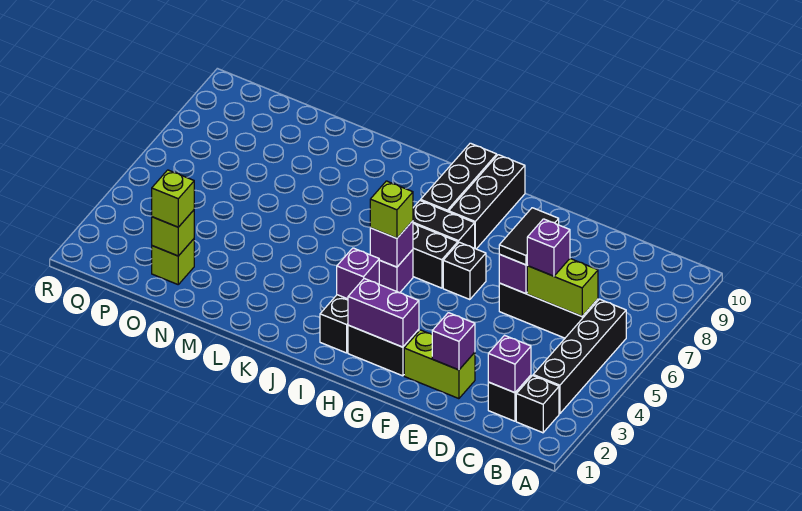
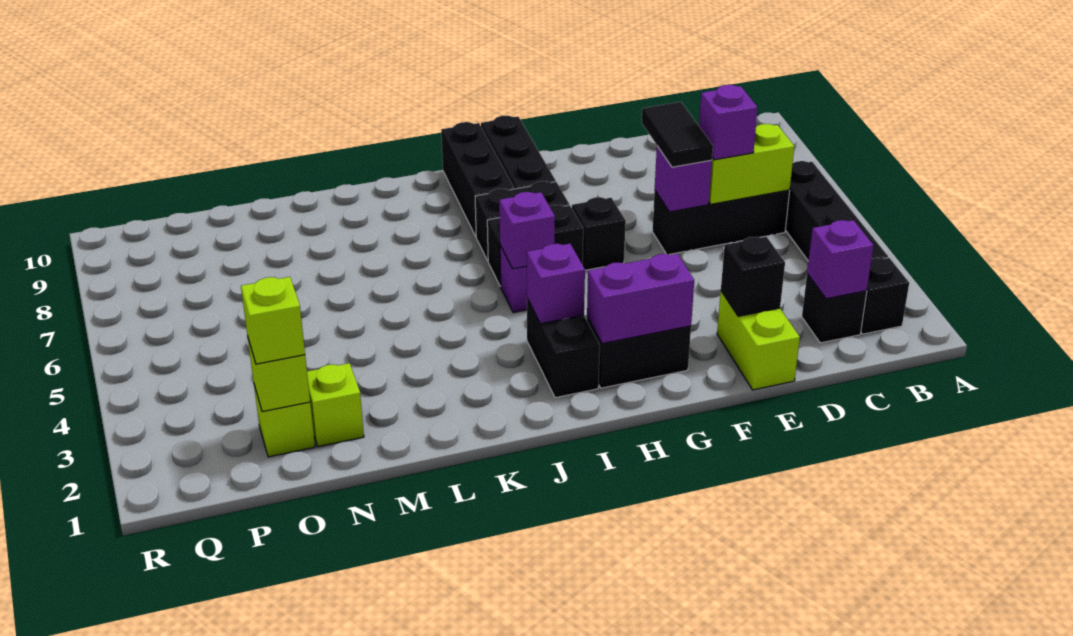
lime 1x2 brick [404,330,475,399] -> lime 1x2 brick turned to [717,291,800,390]
purple 1x1 brick [432,313,475,370] -> black 1x1 brick [721,237,785,316]
lime 1x1 brick [370,181,413,238] -> lime 1x1 brick moved to [307,363,364,447]

